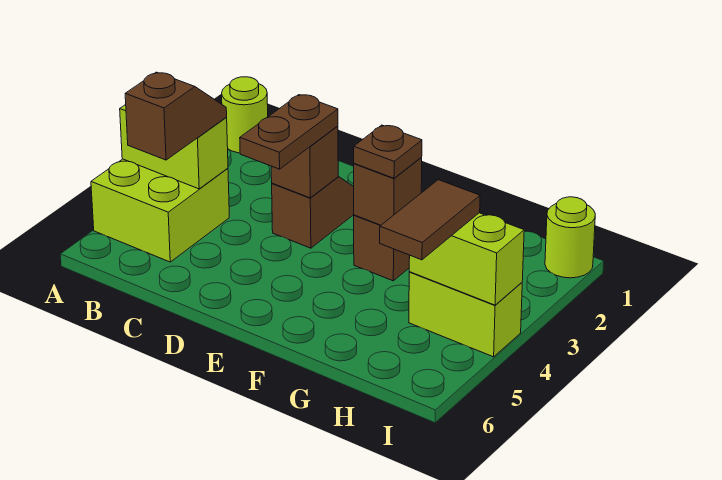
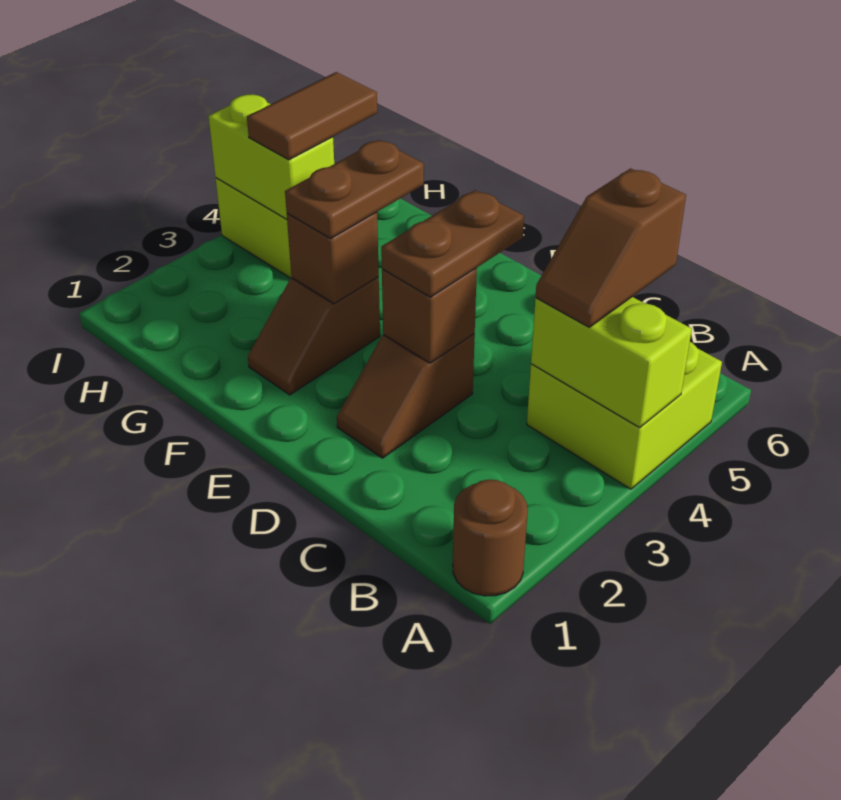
lime 1x1 round brick [222,77,268,153] -> brown 1x1 round brick [453,480,528,596]
brown 1x1 plate [354,125,422,178] -> brown 1x2 plate [285,140,424,238]
lime 1x1 round brick [545,197,595,278] -> none

